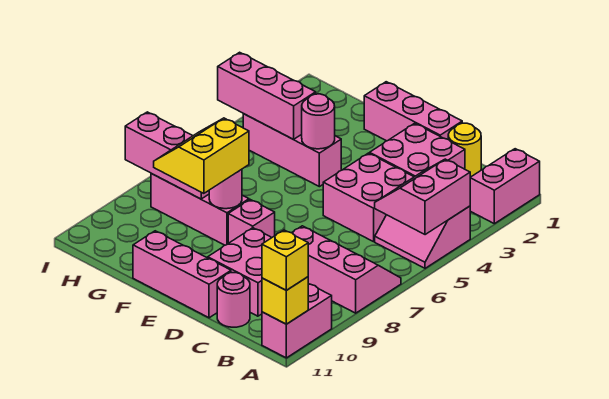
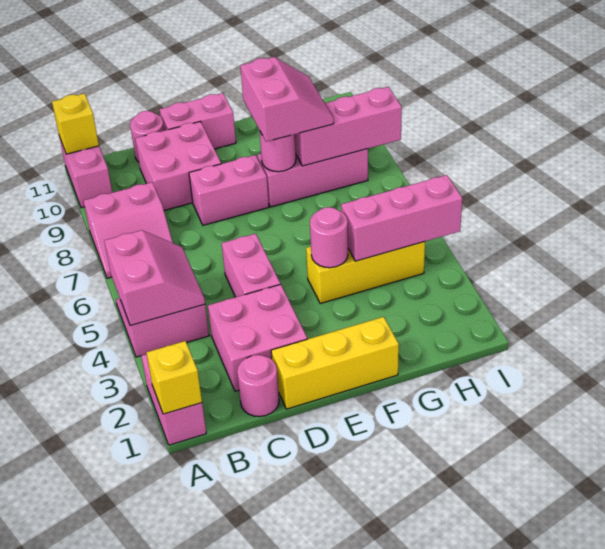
pink 2x3 slope [292,226,401,313] -> pink 2x2 slope [84,182,173,278]
yellow 1x1 brick [262,230,308,290] -> yellow 1x1 brick moved to [147,341,202,414]
yellow 1x1 round brick [448,123,481,177] -> pink 1x1 round brick [237,355,279,417]
pink 2x2 brick [323,153,413,242] -> pink 1x2 brick [222,234,280,297]
pink 1x3 brick [364,82,462,141] -> yellow 1x3 brick [271,317,399,409]
pink 1x3 brick [133,231,231,318] -> pink 1x2 brick [160,93,236,149]
pink 1x1 brick [228,200,275,243] -> pink 1x2 brick [189,155,269,225]
pink 1x3 brick [243,114,341,187] -> yellow 1x3 brick [306,242,425,303]
yellow 2x2 slope [154,118,249,193] -> pink 2x2 slope [240,57,334,142]

